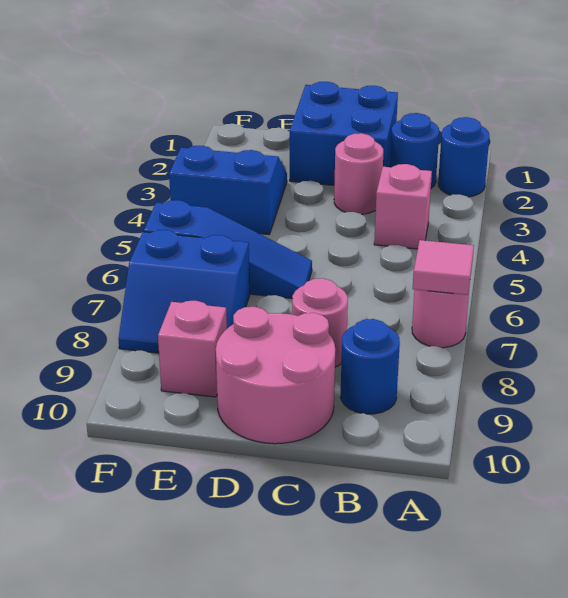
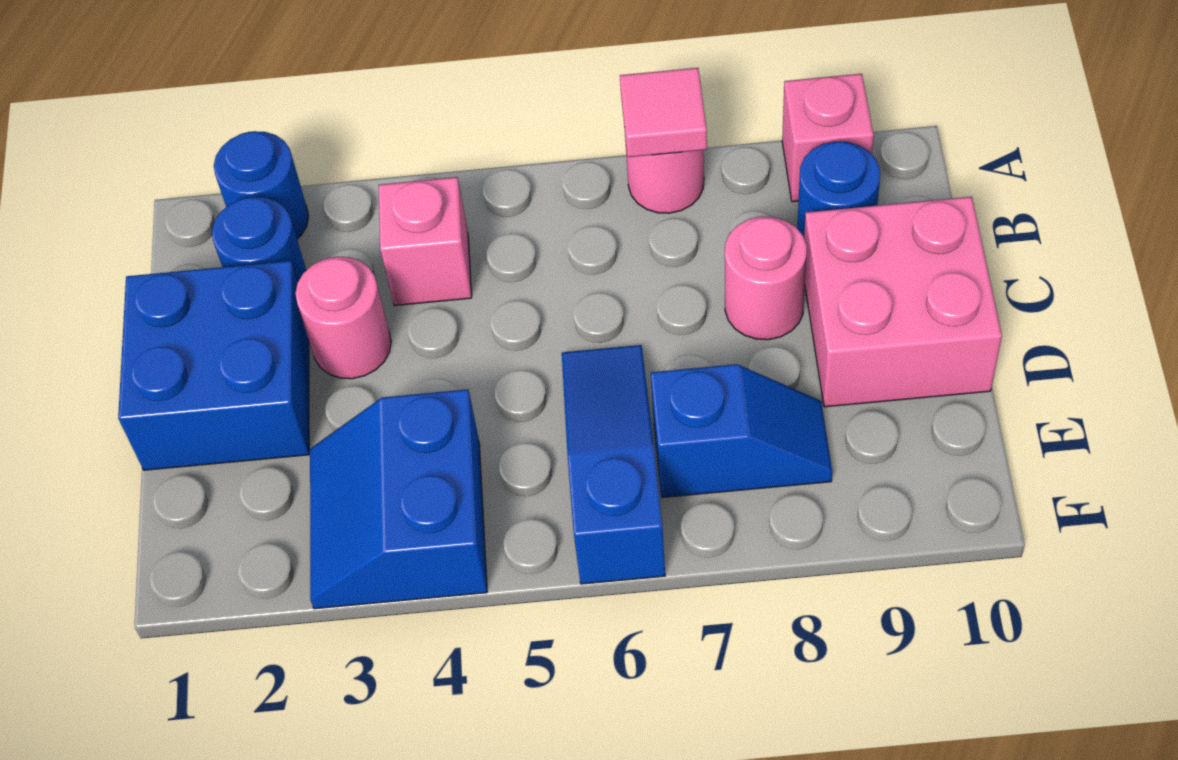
pink 2x2 round brick [216,307,335,444] -> pink 2x2 brick [804,197,1002,407]
blue 2x2 slope [118,230,250,353] -> blue 1x2 slope [651,364,832,497]
pink 1x1 brick [158,301,227,397] -> pink 1x1 brick moved to [782,74,873,202]

